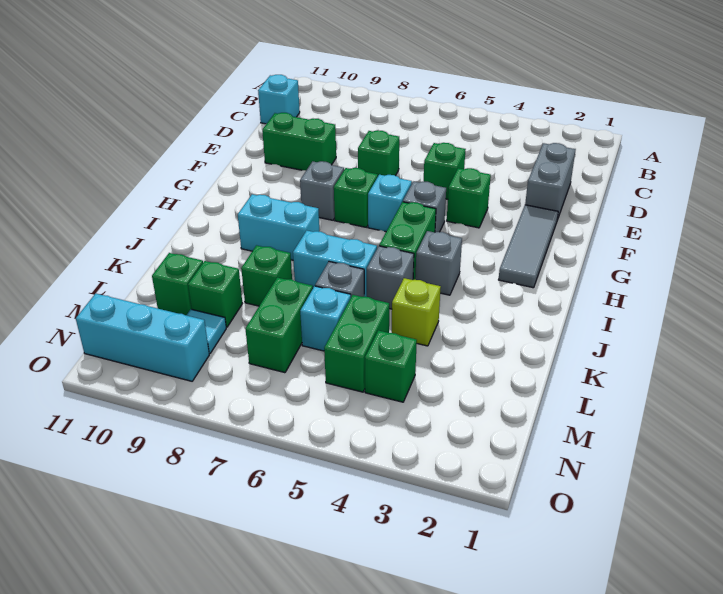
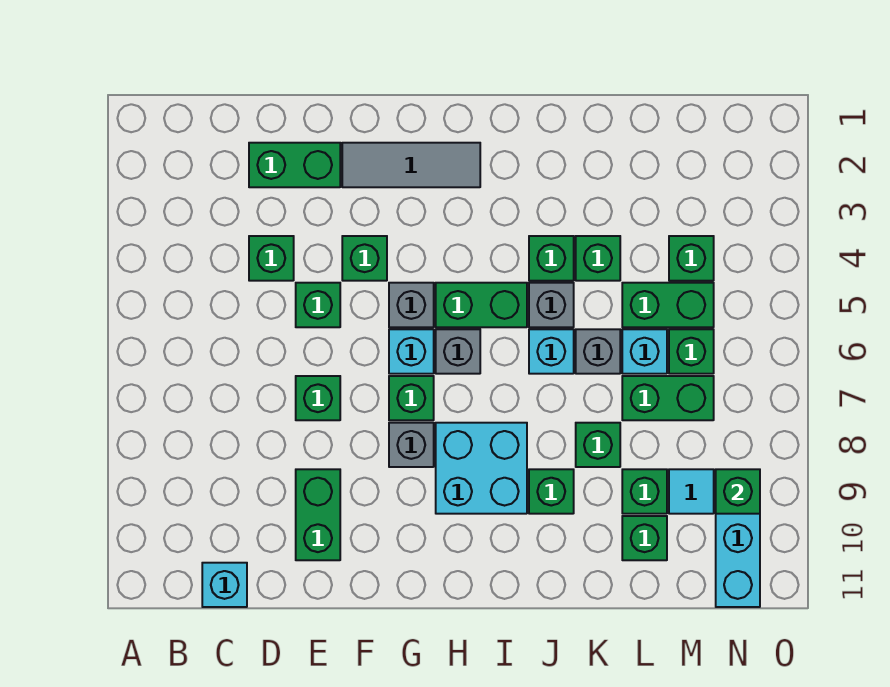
grey 1x2 brick [525,143,576,220] -> green 1x2 brick [249,143,340,187]
none -> green 1x1 brick [249,236,294,281]
grey 1x1 brick [415,231,462,295] -> grey 1x1 brick moved to [436,329,480,374]
cyan 1x2 brick [238,194,319,260] -> cyan 2x2 brick [436,423,527,514]
none -> green 1x1 brick [529,236,574,281]
cyan 1x2 brick [293,231,377,297] -> cyan 1x1 brick [529,329,574,374]
none -> green 1x1 brick [529,469,574,514]
lime 1x1 brick [392,278,441,346] -> green 1x1 brick [576,236,620,281]
none -> green 1x1 brick [669,329,714,374]
none -> green 1x1 brick [716,469,760,514]

